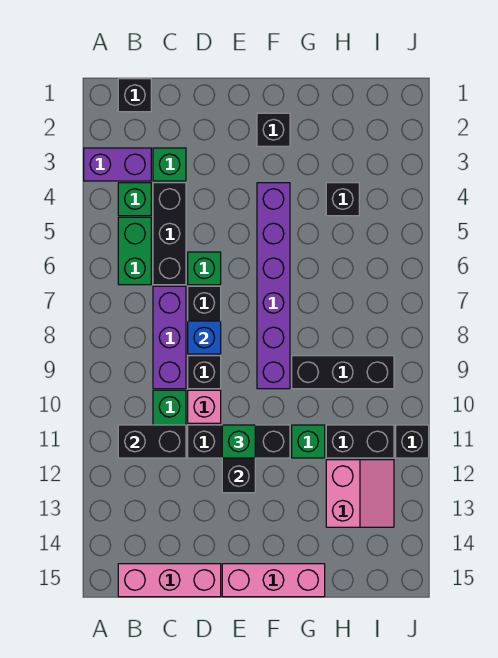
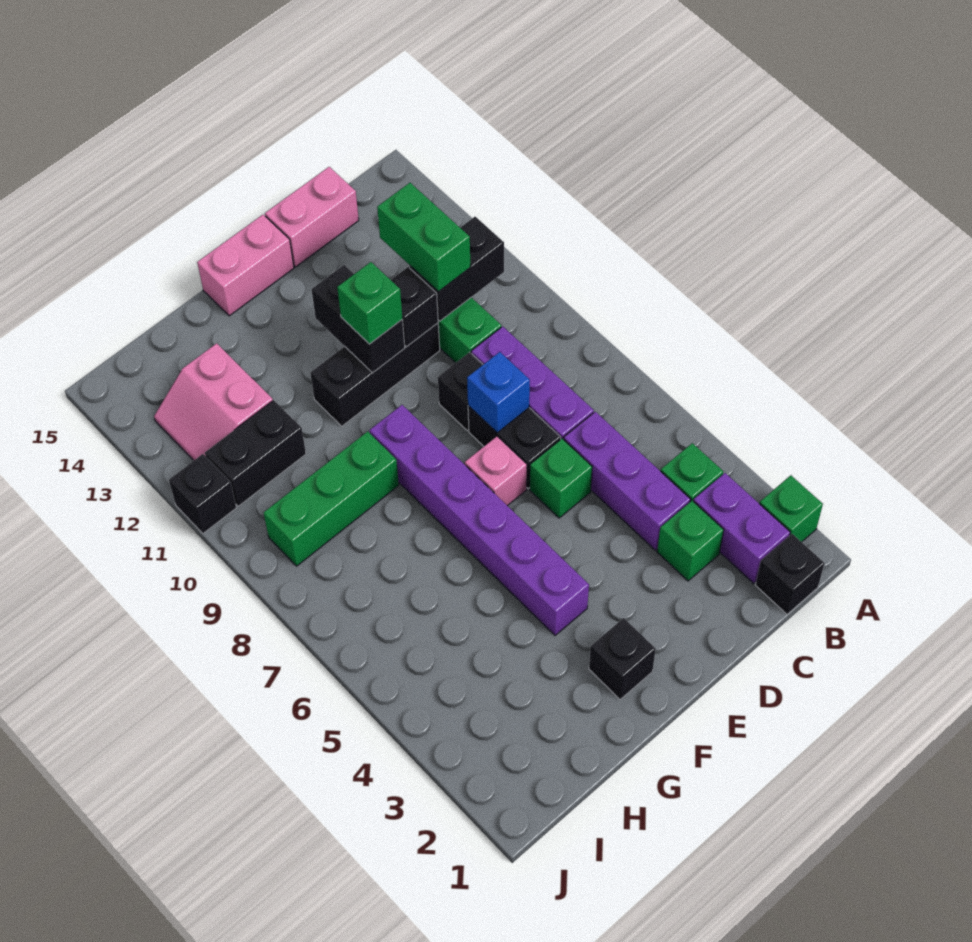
purple 1x2 brick [84,148,151,181] -> purple 1x2 brick turned to [693,473,790,583]
green 1x2 brick [118,217,151,285] -> green 1x2 brick moved to [377,183,471,292]
pink 1x3 brick [118,564,221,597] -> pink 1x2 brick [265,167,359,267]
black 1x3 brick [153,183,186,285] -> purple 1x3 brick [564,412,690,550]
pink 1x1 brick [188,390,221,423] -> pink 1x1 brick moved to [465,436,527,506]
pink 1x3 brick [222,564,325,597] -> pink 1x2 brick [197,215,294,316]
black 1x3 brick [292,356,394,389] -> green 1x3 brick [263,431,399,566]
green 1x1 brick [292,425,325,458] -> green 1x1 brick moved to [759,475,823,542]
black 1x1 brick [326,183,359,216] -> black 1x1 brick moved to [391,267,438,347]

